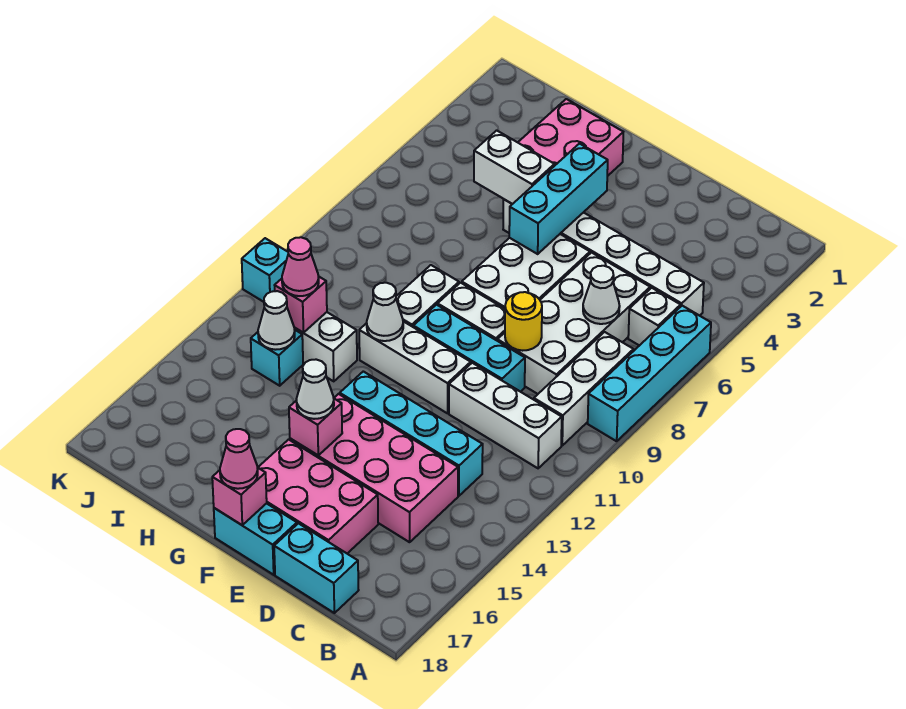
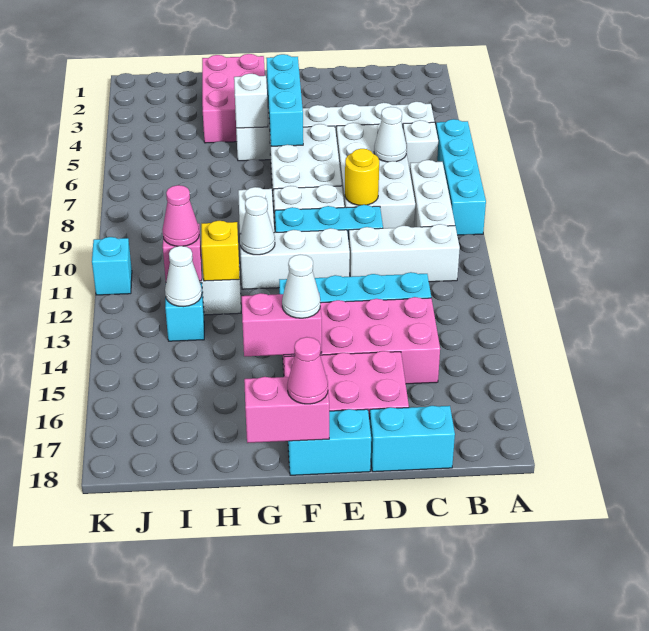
pink 1x1 brick [289,399,342,455] -> pink 1x2 brick [242,293,322,356]
pink 1x1 brick [212,467,267,525] -> pink 1x2 brick [244,375,329,443]
white 1x2 brick [474,130,554,204] -> white 1x1 brick [234,74,268,128]
none -> yellow 1x1 brick [201,221,240,281]

